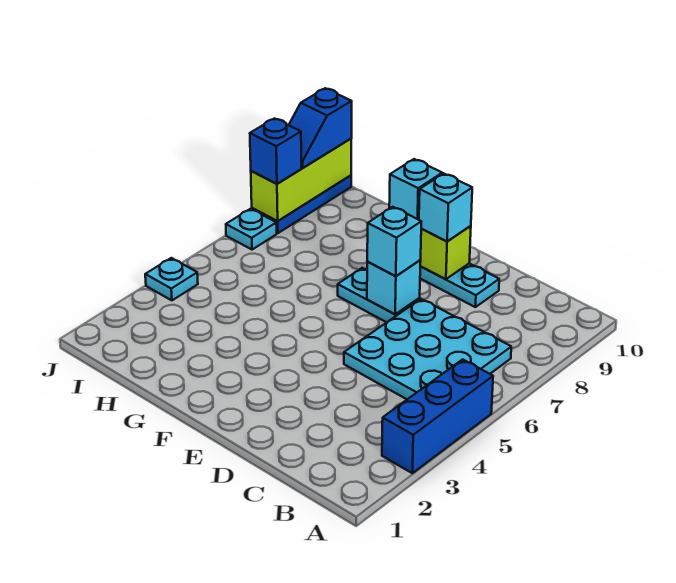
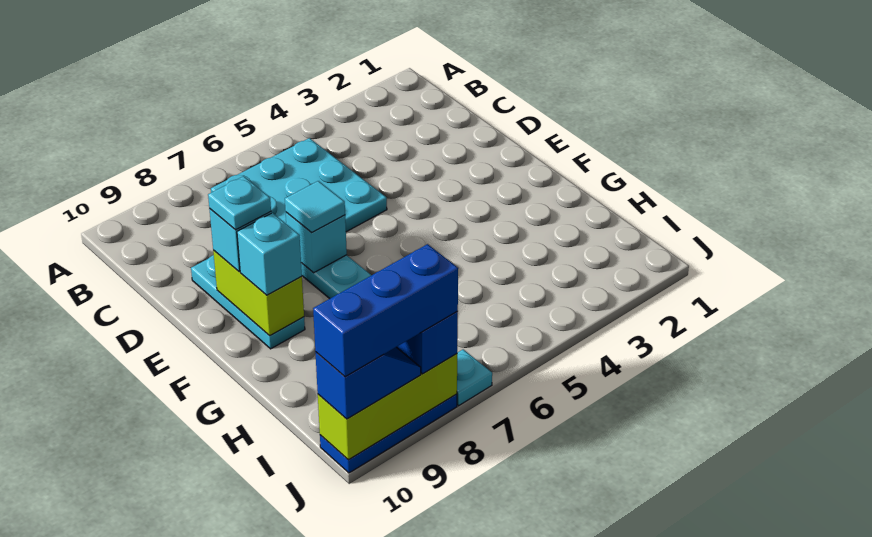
blue 1x3 brick [382,359,493,473] -> blue 1x3 brick moved to [313,244,458,377]
cyan 1x1 brick [367,207,421,276] -> cyan 1x1 tile [285,181,345,233]
cyan 1x1 plate [145,258,198,300] -> cyan 1x1 plate moved to [208,176,271,230]

